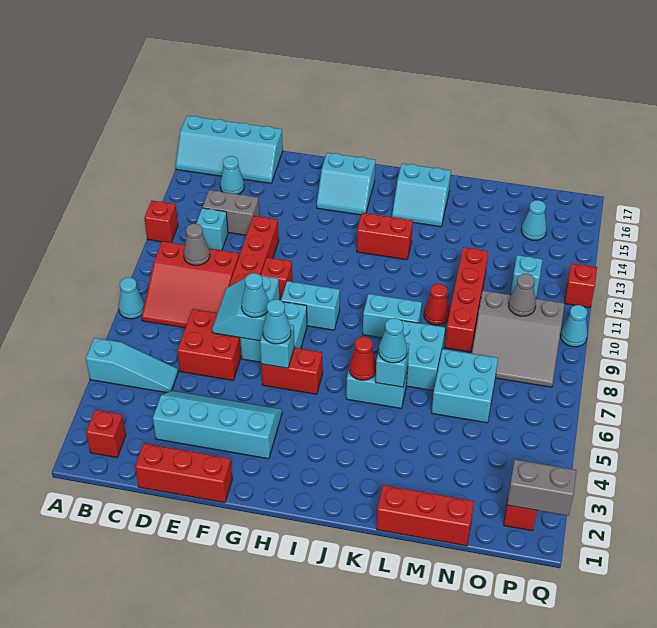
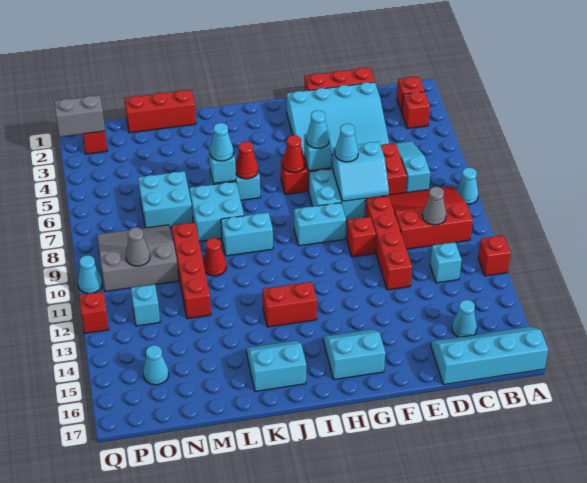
cyan 1x3 slope [86,338,178,393] -> cyan 1x3 slope turned to [396,141,430,192]
none -> red 1x1 brick [402,91,430,129]
grey 1x2 brick [202,190,259,235] -> none
cyan 2x4 slope [153,391,282,459] -> cyan 3x4 slope [287,82,389,155]
cyan 2x2 slope [212,276,279,341] -> cyan 2x2 slope turned to [332,142,389,201]
none -> red 1x1 cone [283,135,305,173]

